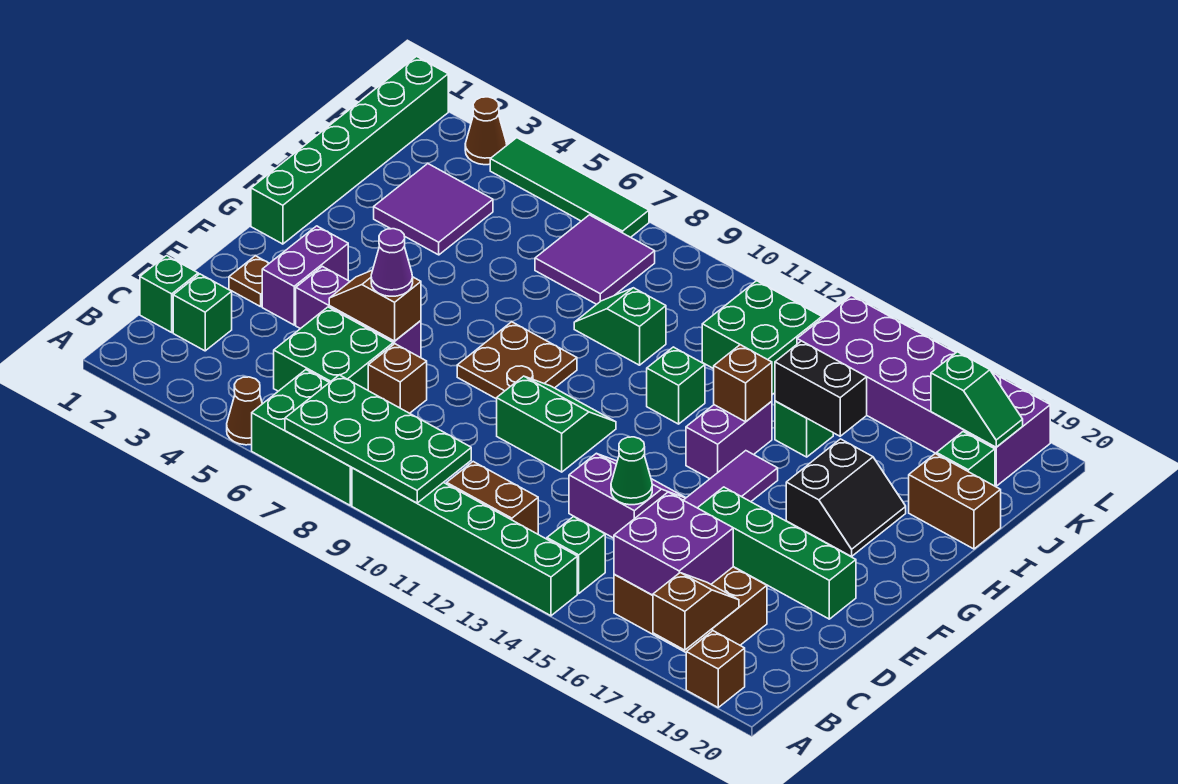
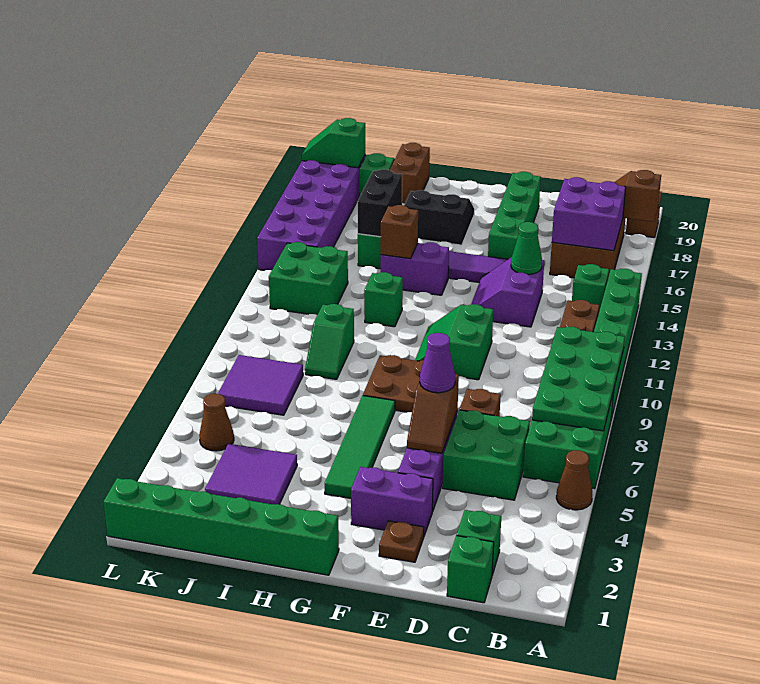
green 1x2 slope [931,352,1023,447] -> green 1x2 slope turned to [302,118,365,168]
brown 1x1 cone [465,97,507,165] -> brown 1x1 cone moved to [199,394,234,451]
green 1x4 tile [490,138,649,237] -> green 1x4 tile moved to [325,396,395,498]

